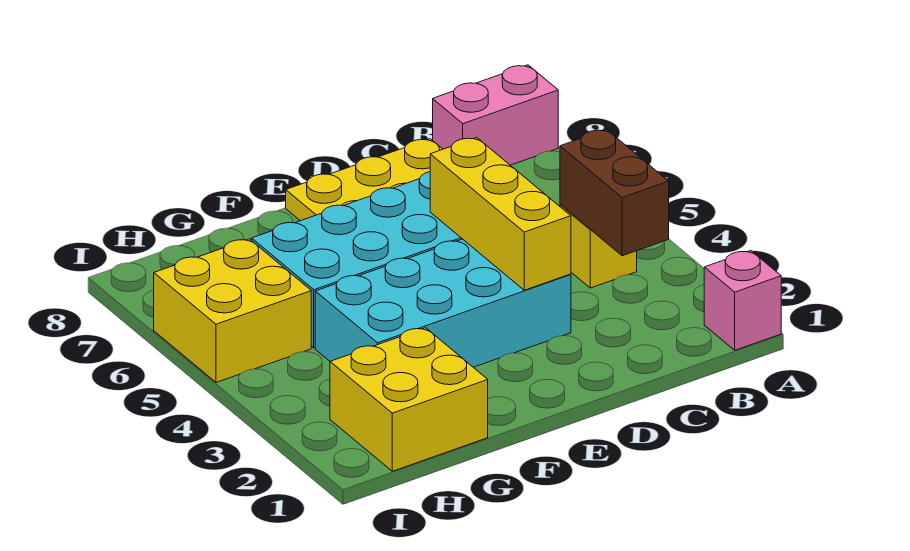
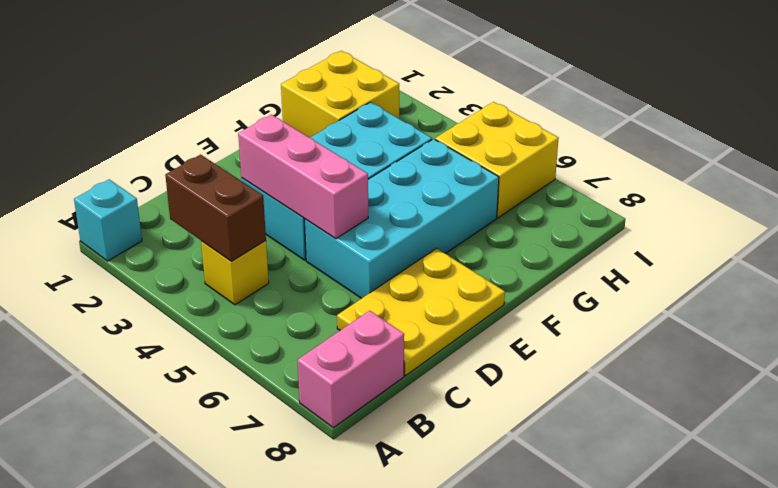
pink 1x1 brick [704,251,781,350] -> cyan 1x1 brick [74,179,142,261]
yellow 1x3 brick [430,138,571,290] -> pink 1x3 brick [238,115,368,239]

